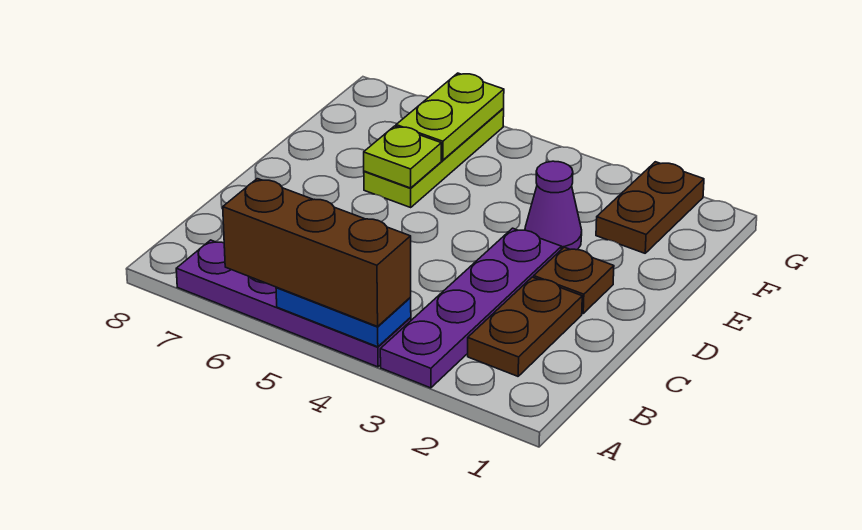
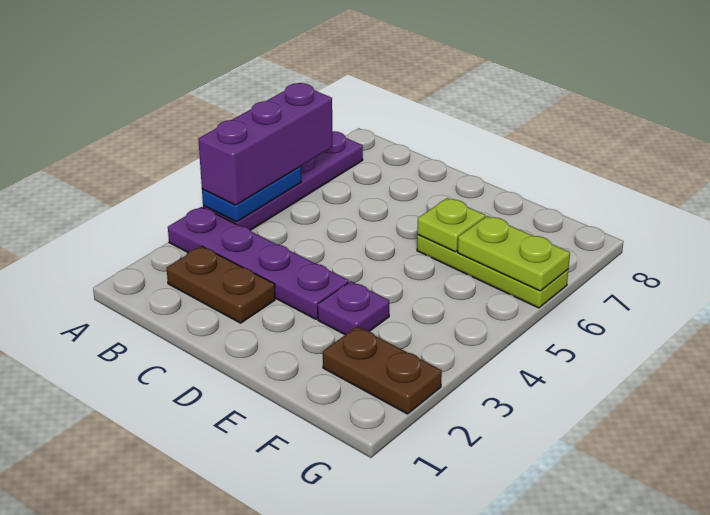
brown 1x3 brick [223,179,411,327] -> purple 1x3 brick [198,83,333,205]
brown 1x1 plate [534,247,614,313] -> none
purple 1x1 cone [525,161,582,250] -> purple 1x1 plate [318,281,389,335]

